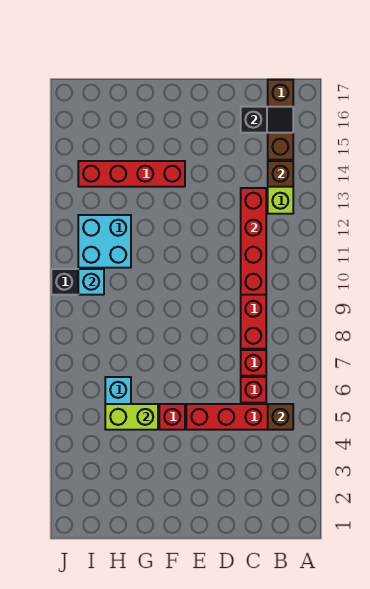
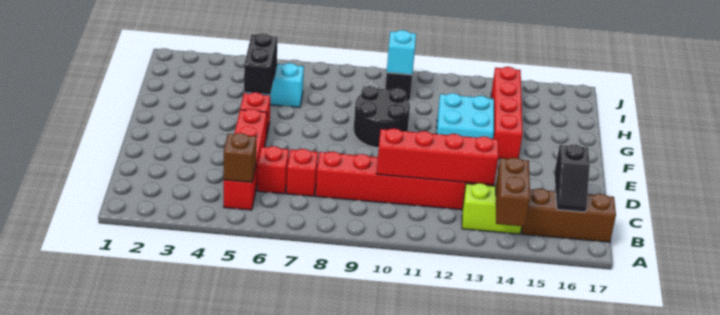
brown 1x1 brick [268,161,293,187] -> brown 1x2 brick [496,158,530,227]
none -> black 2x2 round brick [354,86,410,148]
lime 1x2 brick [105,404,158,430] -> black 1x2 brick [244,33,278,94]
cyan 2x2 brick [78,215,131,268] -> cyan 2x2 brick moved to [436,93,494,139]

